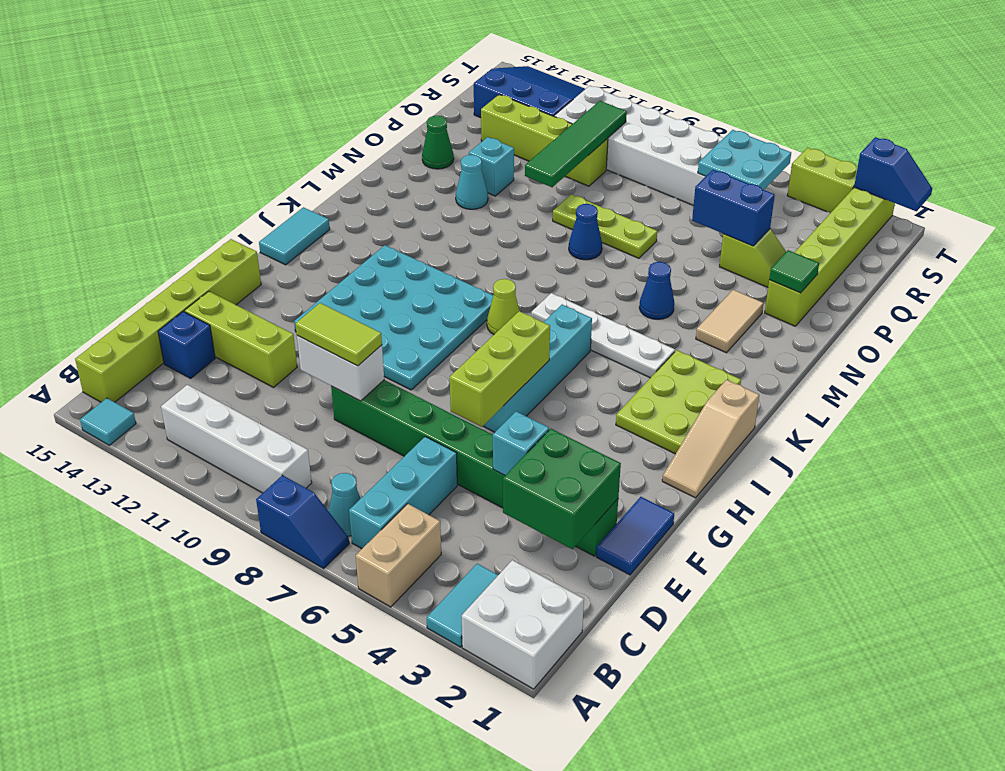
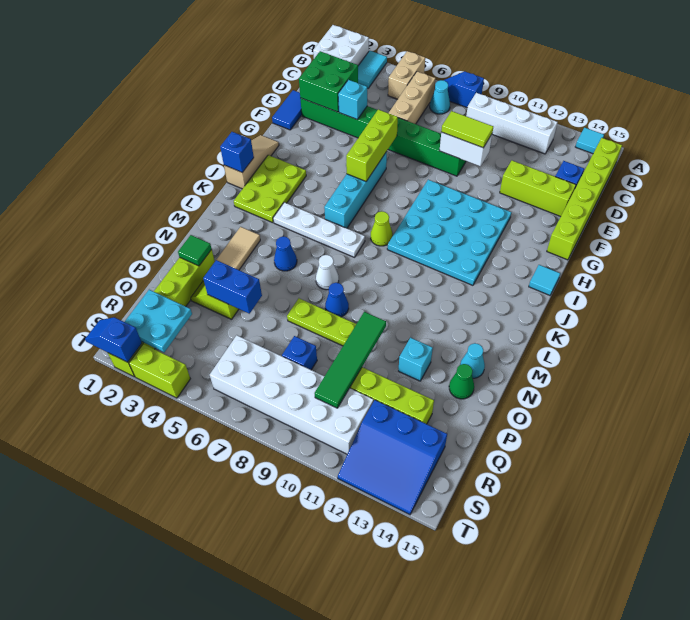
cyan 1x3 brick [349,437,457,549] -> tan 1x3 brick [389,71,435,124]
cyan 1x2 tile [259,207,330,265] -> cyan 1x1 tile [529,265,560,295]
none -> blue 1x1 brick [220,132,254,172]
none -> white 1x1 cone [316,255,339,290]
cyan 1x1 cone [456,155,488,209] -> cyan 1x1 cone moved to [460,343,485,378]
none -> blue 1x1 brick [282,336,317,370]
cyan 2x2 plate [698,130,791,190] -> cyan 2x2 plate moved to [125,290,192,352]

